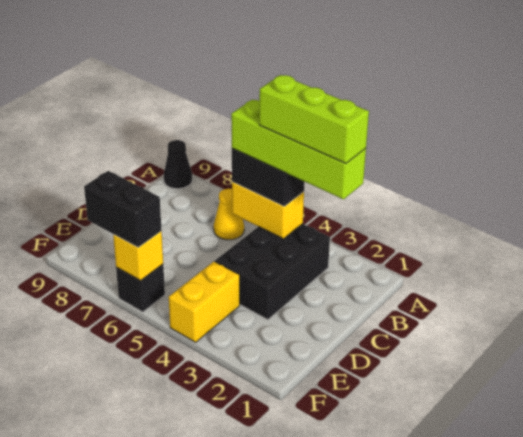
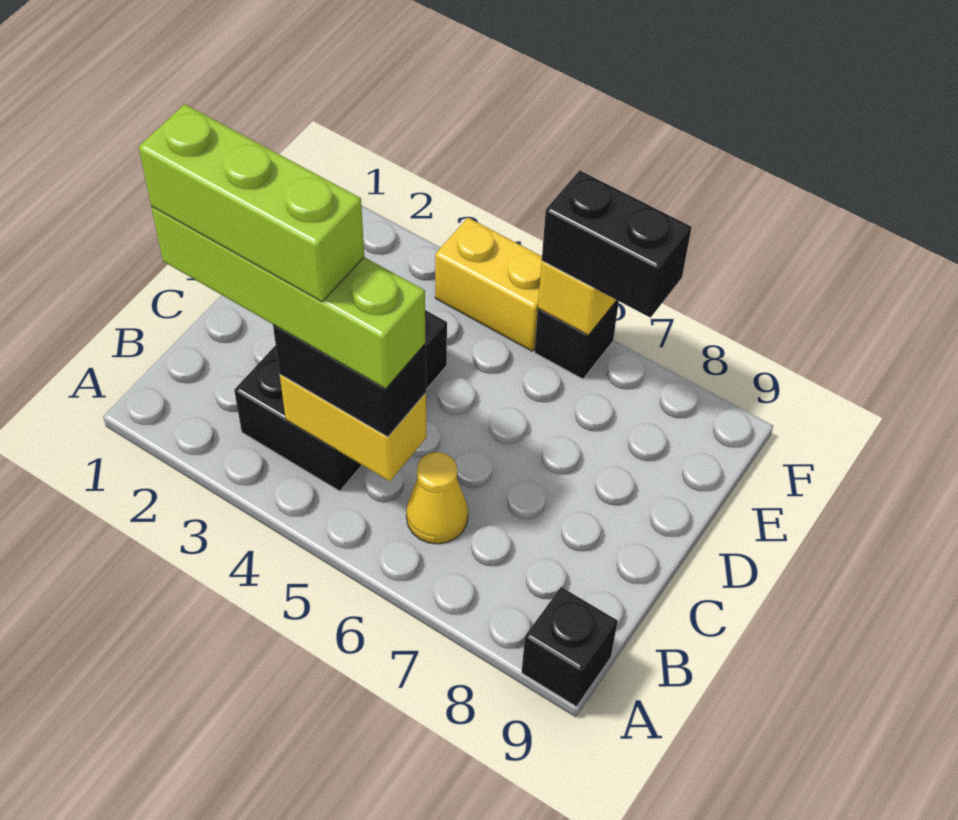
black 1x1 cone [164,140,192,189] -> black 1x1 brick [522,587,618,707]
yellow 1x2 brick [169,262,240,342] -> yellow 1x2 brick turned to [435,218,542,351]

